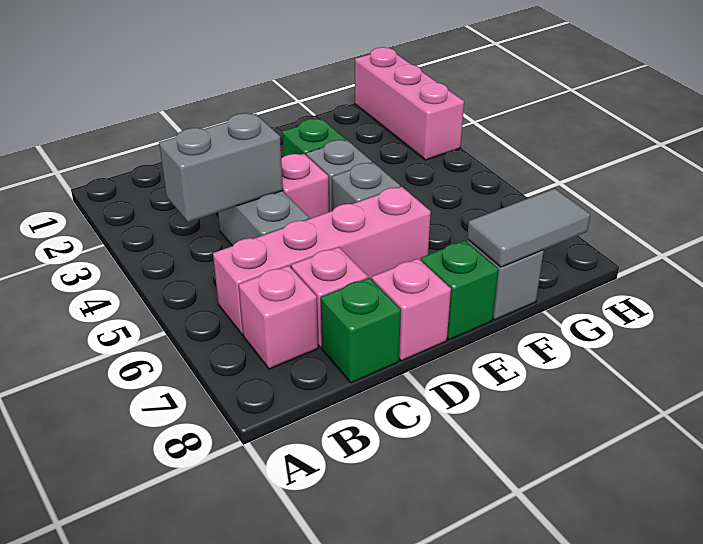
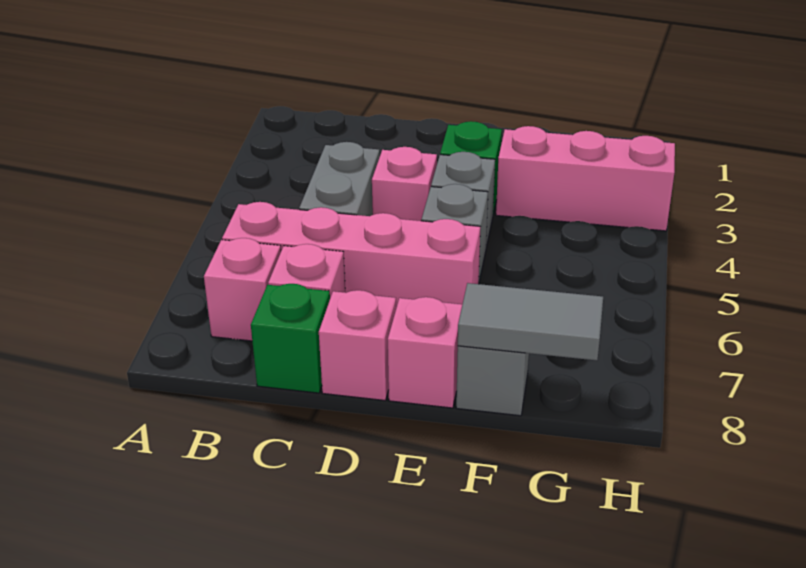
grey 1x2 brick [159,113,283,222] -> none
green 1x1 brick [421,240,498,340] -> pink 1x1 brick [388,297,462,408]
pink 1x3 brick [355,47,464,160] -> pink 1x3 brick turned to [496,126,675,231]

